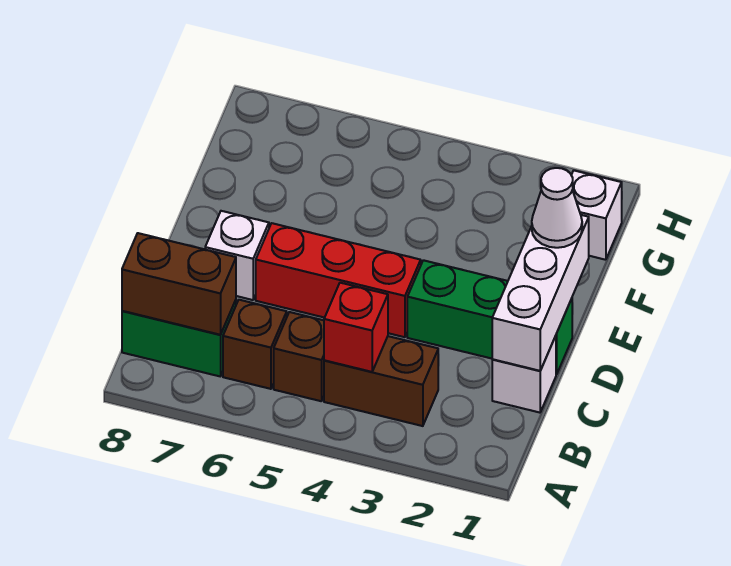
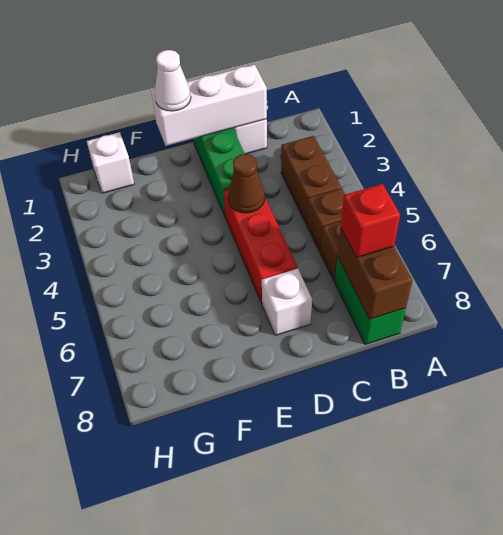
red 1x1 brick [324,283,388,372] -> red 1x1 brick moved to [341,184,400,257]
none -> brown 1x1 cone [228,154,265,213]

